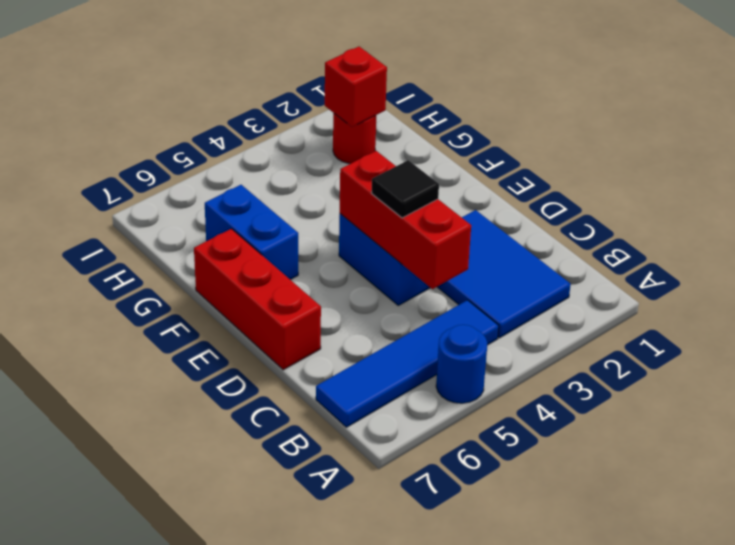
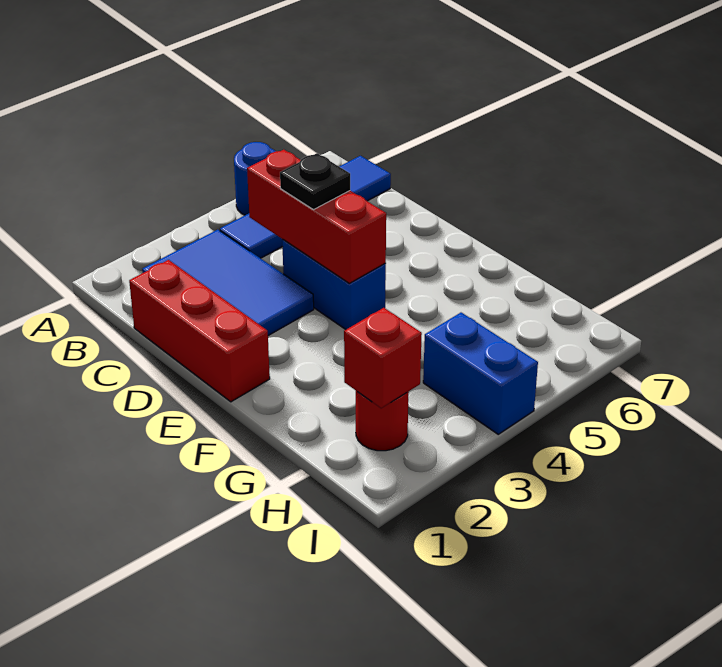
black 1x1 tile [372,160,439,218] -> black 1x1 plate [280,153,350,210]
red 1x3 brick [194,229,321,370] -> red 1x3 brick moved to [129,260,270,402]
blue 1x2 brick [205,185,298,280] -> blue 1x2 brick moved to [423,313,538,434]

